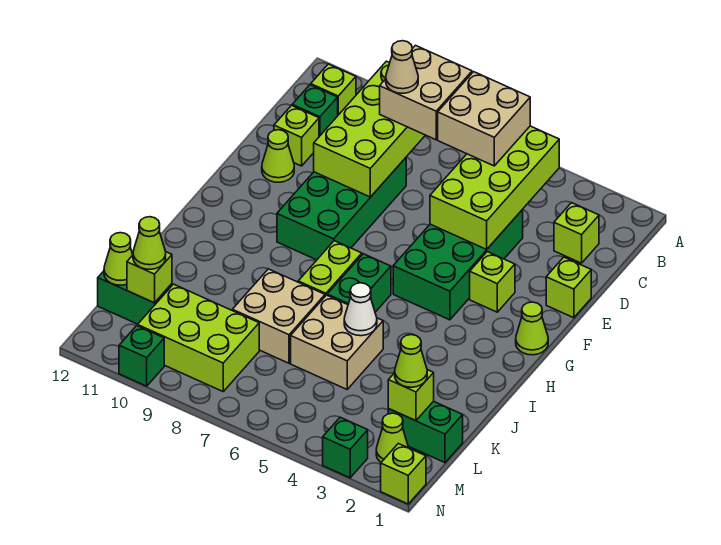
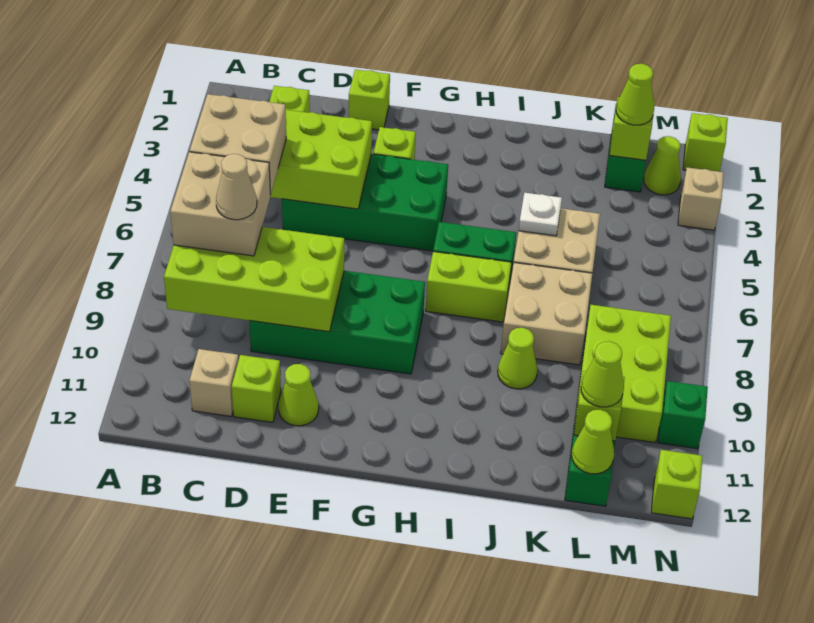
lime 1x1 brick [311,64,356,115] -> lime 1x1 brick moved to [651,450,702,519]
green 1x1 brick [292,85,338,136] -> tan 1x1 brick [189,349,238,416]
lime 1x1 cone [516,302,548,355] -> lime 1x1 cone moved to [498,328,537,389]
white 1x1 cone [344,283,377,336] -> white 1x1 plate [519,193,562,236]
green 1x1 brick [323,417,368,478] -> tan 1x1 brick [678,167,724,230]

